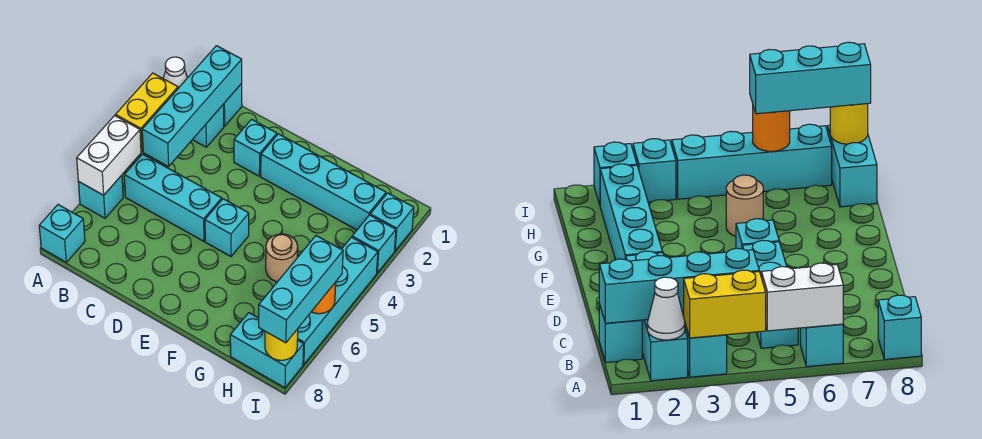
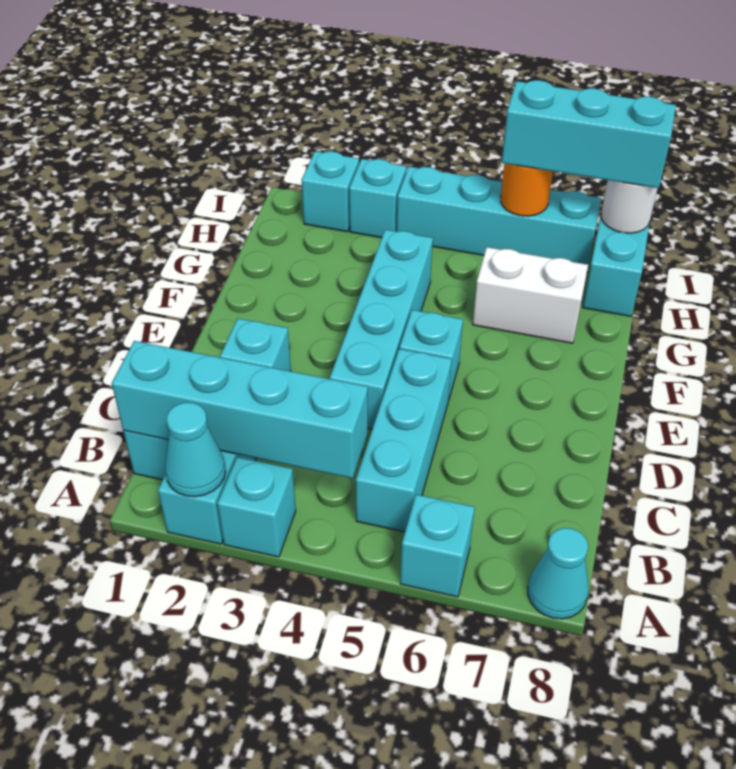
white 1x1 cone [163,57,188,88] -> cyan 1x1 cone [165,402,226,497]
yellow 1x2 brick [116,73,178,152] -> none
white 1x2 brick [77,116,141,195] -> white 1x2 brick moved to [473,247,588,343]
cyan 1x1 brick [39,205,85,262] -> cyan 1x1 cone [528,528,589,619]
cyan 1x4 brick [261,134,386,230] -> cyan 1x4 brick moved to [330,230,433,429]
tan 1x1 round brick [266,234,298,282] -> none
yellow 1x1 round brick [265,329,298,360] -> white 1x1 round brick [601,180,658,233]

